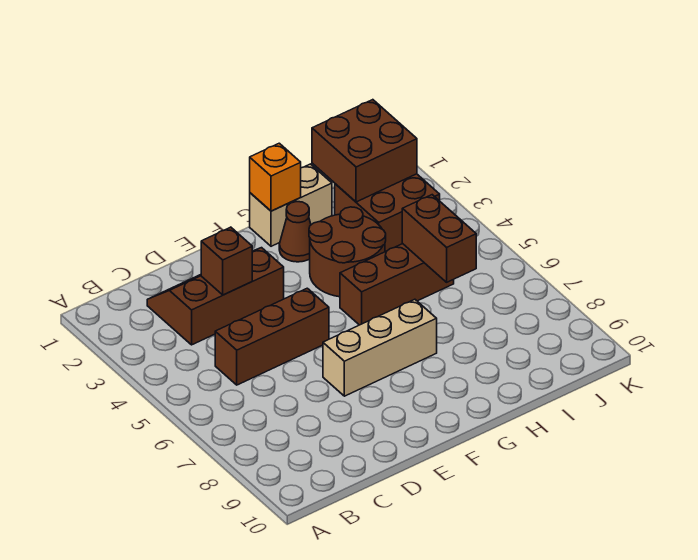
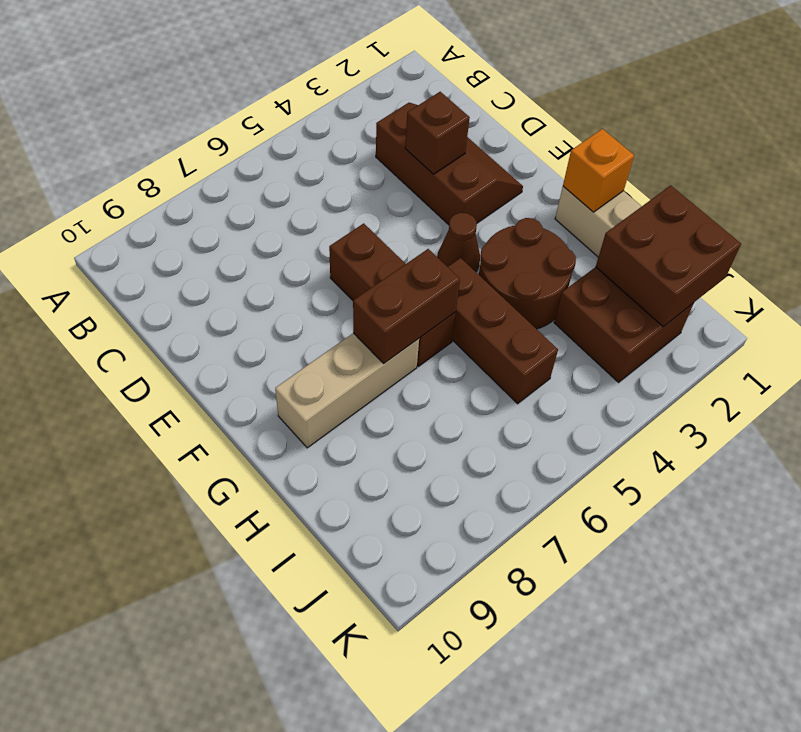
brown 1x3 brick [215,288,329,385] -> brown 1x3 brick moved to [329,223,456,366]
tan 1x3 brick [323,299,437,396] -> tan 1x3 brick turned to [275,333,419,448]
brown 1x1 cone [279,202,311,262] -> brown 1x1 cone moved to [438,213,480,272]
brown 1x2 brick [402,195,476,282] -> brown 1x2 brick moved to [353,249,460,363]

